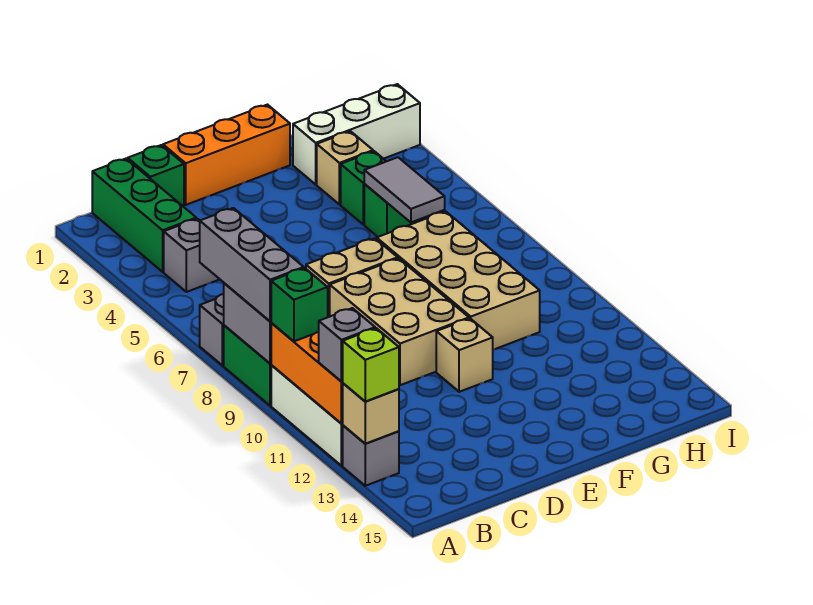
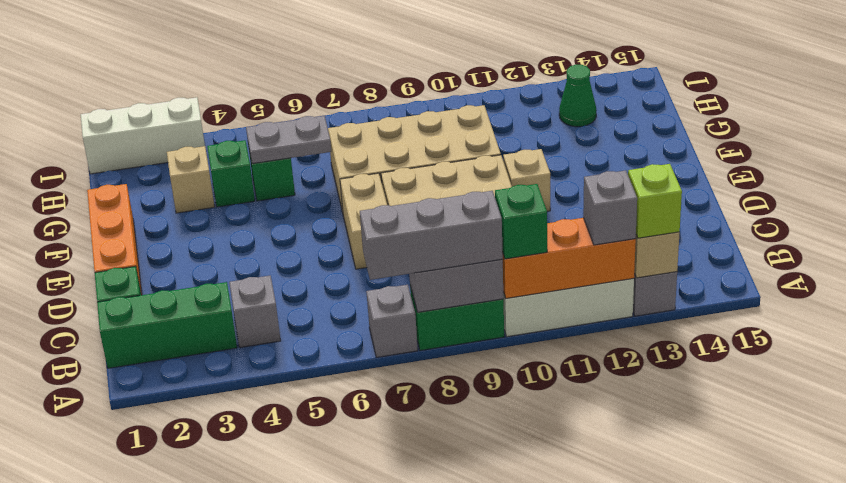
white 1x3 brick [293,84,420,184] -> white 1x3 brick turned to [81,97,205,174]
grey 1x2 tile [364,157,445,222] -> grey 1x2 plate [246,116,331,164]
none -> green 1x1 cone [559,65,596,127]

